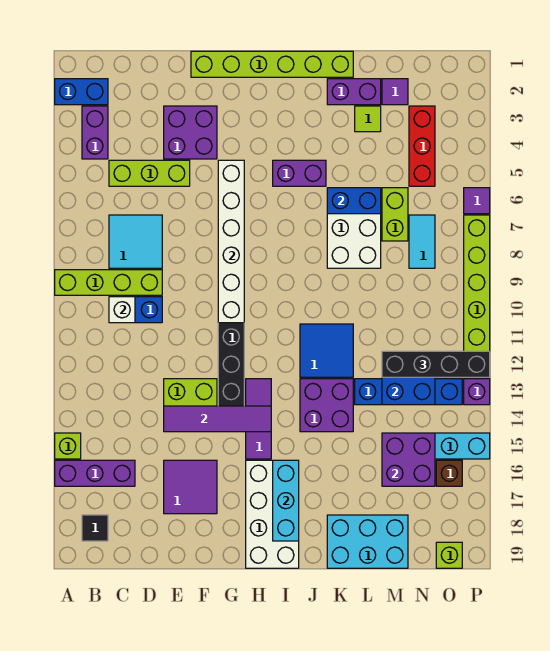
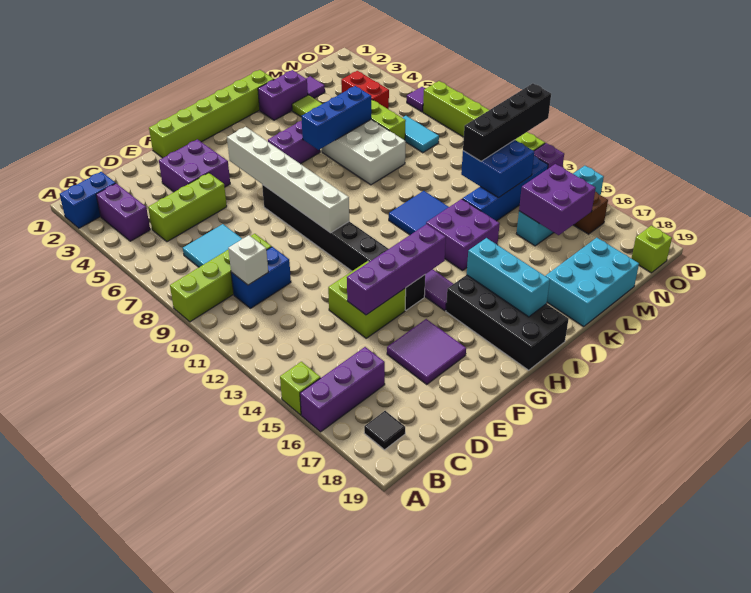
purple 1x4 tile [164,406,271,432] -> purple 1x4 brick [347,224,446,315]
white 2x4 brick [246,460,299,568] -> black 2x4 brick [446,275,569,370]
blue 1x2 brick [327,188,381,214] -> blue 1x3 brick [301,86,371,150]
red 1x3 brick [409,106,435,186] -> red 1x2 brick [341,71,389,109]

